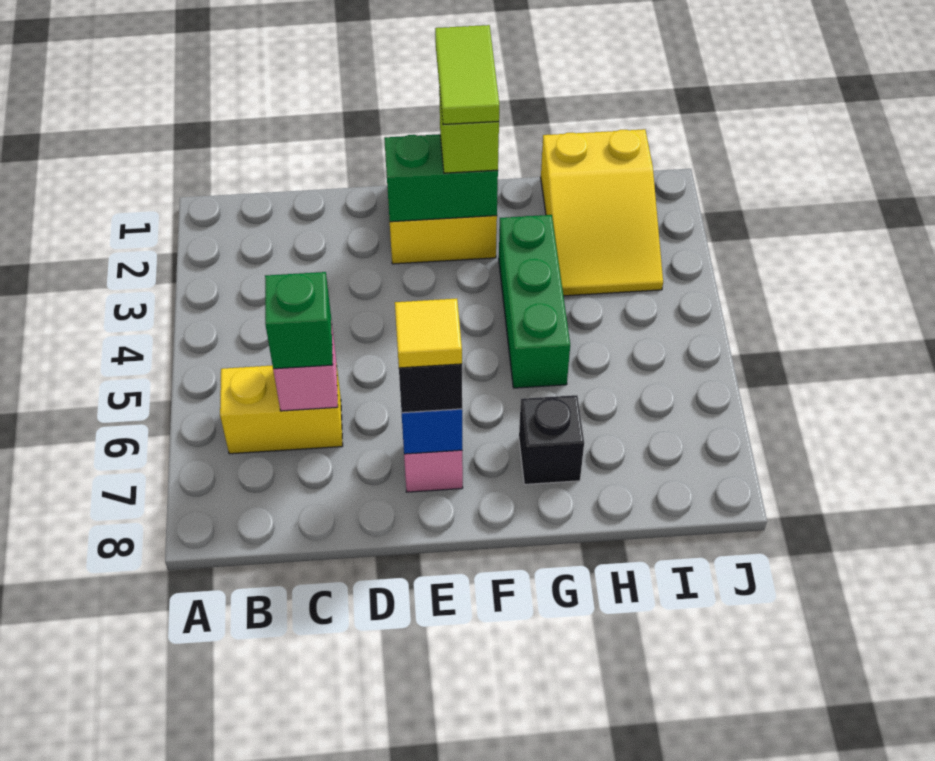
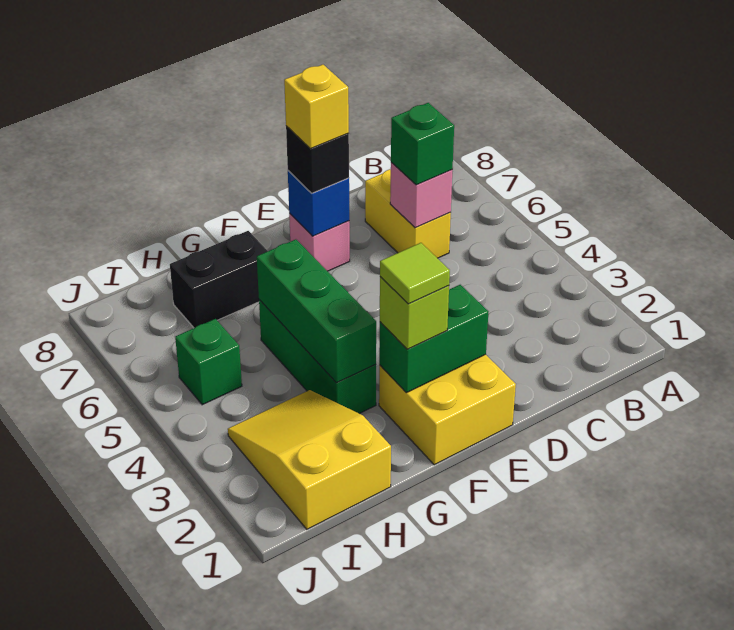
yellow 1x2 brick [220,363,343,454] -> yellow 1x2 brick turned to [365,169,451,258]
yellow 1x1 tile [395,298,462,368] -> yellow 1x1 brick [284,65,349,149]
lime 1x2 tile [435,25,499,125] -> lime 1x1 tile [380,243,450,304]
none -> green 1x3 brick [257,239,376,383]
black 1x1 brick [519,395,584,484] -> black 1x2 brick [170,231,268,328]
none -> green 1x1 brick [175,319,242,405]

